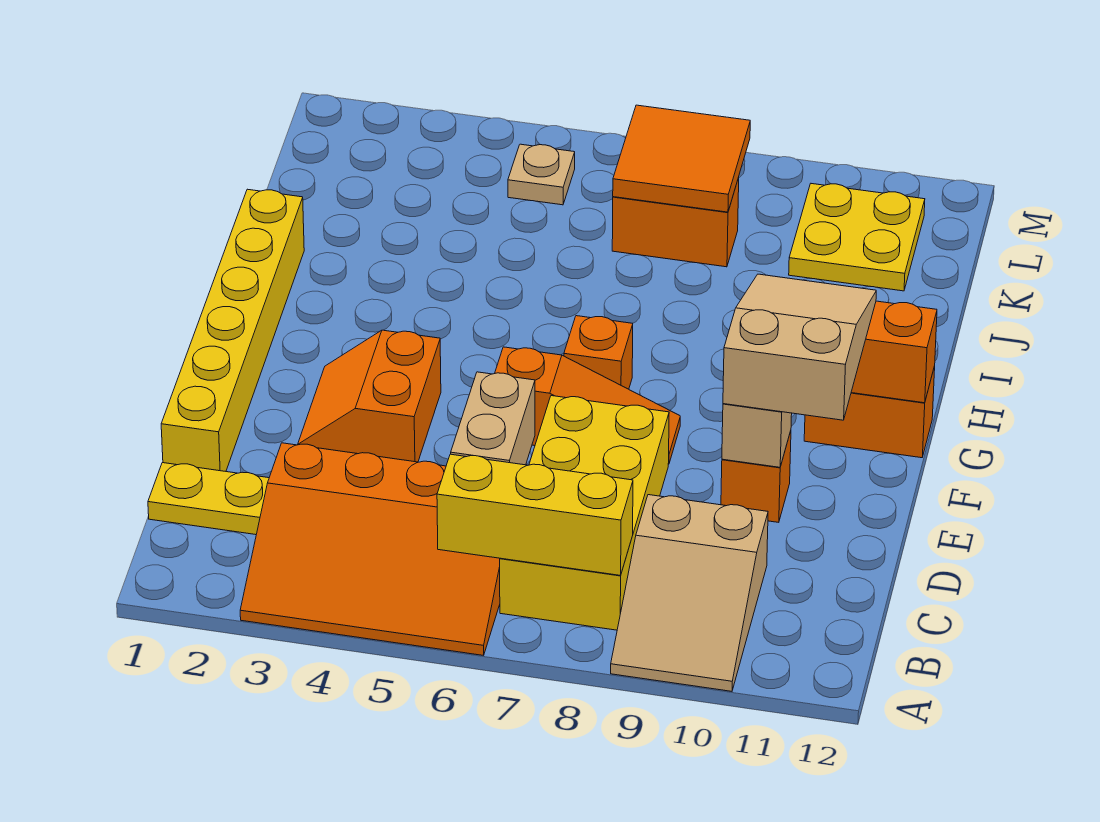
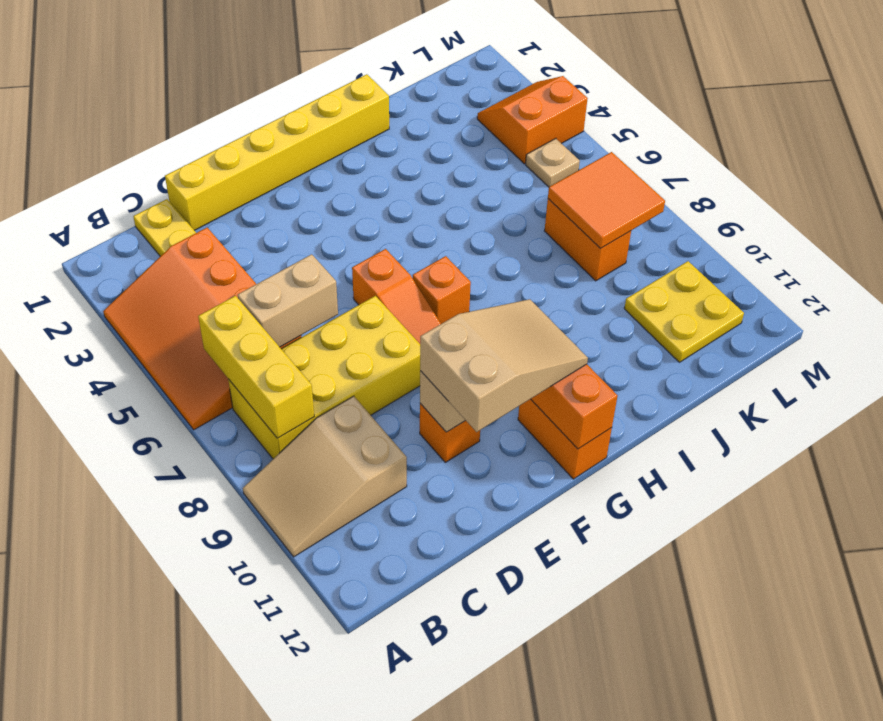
orange 2x2 slope [298,330,441,462] -> orange 2x2 slope moved to [477,76,588,164]

